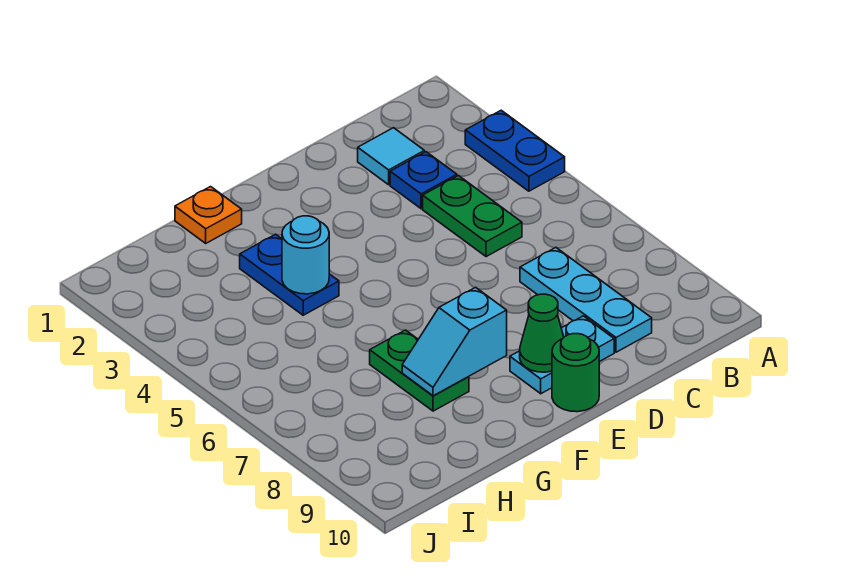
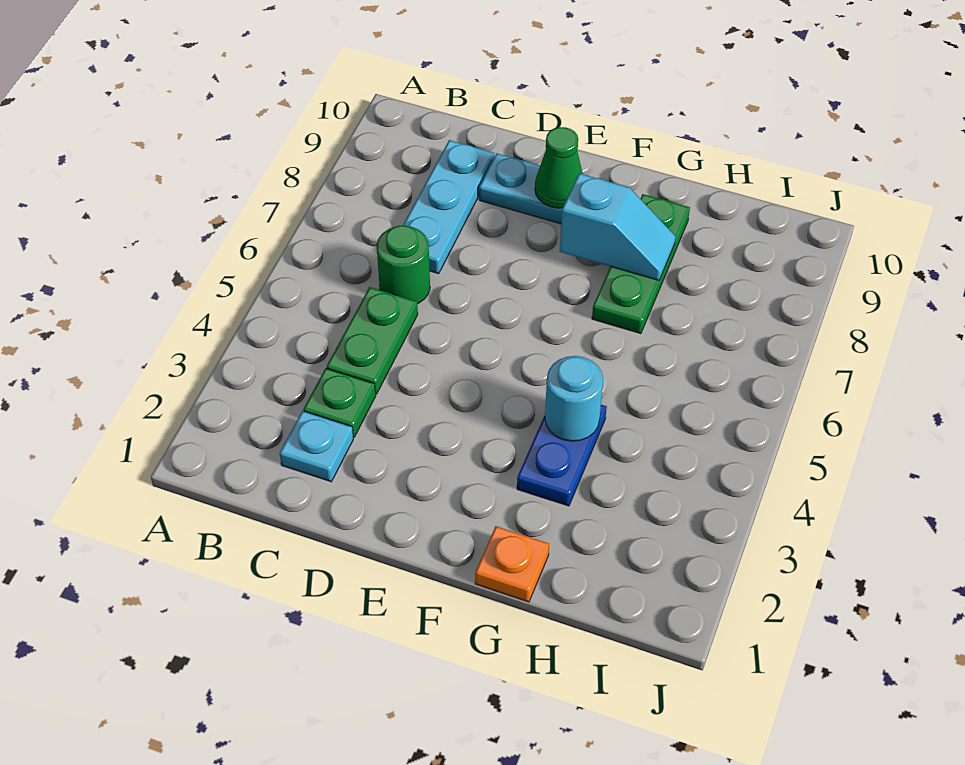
blue 1x2 plate [465,110,565,191] -> none
cyan 1x1 tile [358,128,424,185] -> cyan 1x1 plate [280,411,353,482]
blue 1x1 plate [390,152,457,209] -> green 1x1 plate [303,368,376,437]
green 1x1 round brick [552,334,599,412] -> green 1x1 round brick moved to [376,226,430,304]
green 1x2 plate [370,330,469,411] -> green 1x3 plate [592,194,690,334]

